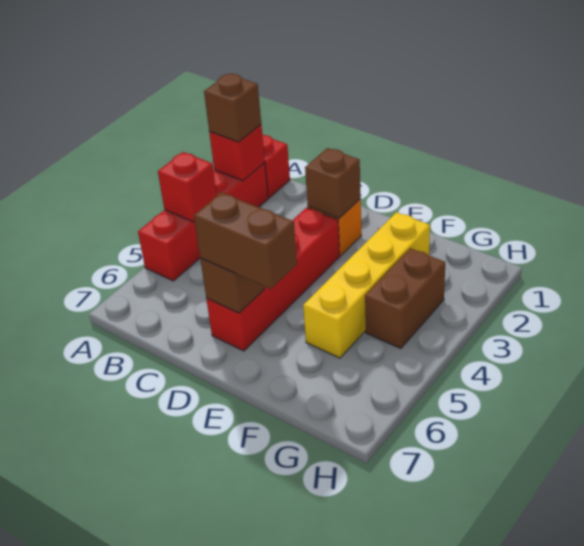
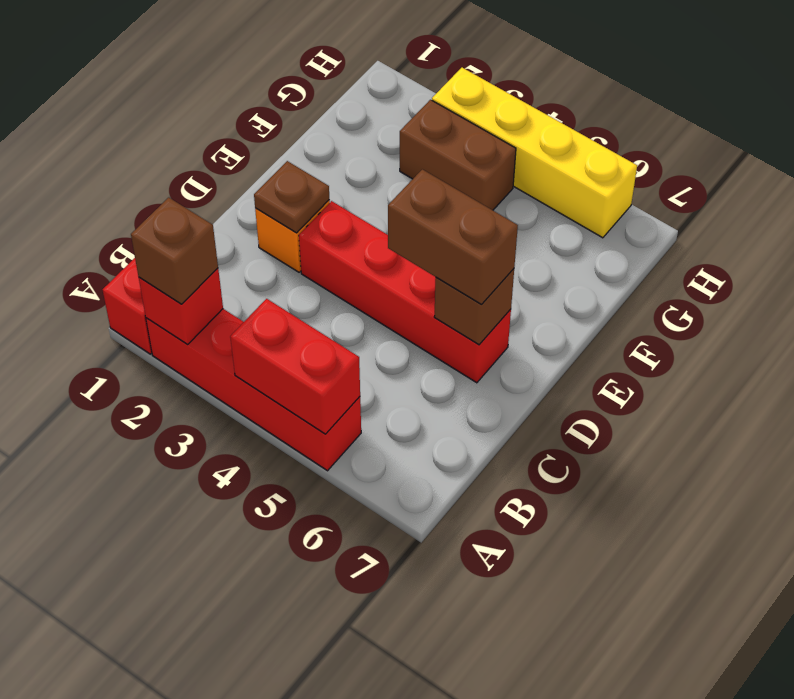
red 1x1 brick [158,152,217,222] -> red 1x2 brick [230,299,360,434]
brown 1x1 brick [305,148,361,218] -> brown 1x1 plate [254,161,329,233]
brown 1x2 brick [194,192,297,289] -> brown 1x2 brick turned to [388,169,518,304]
yellow 1x4 brick [303,212,430,358] -> yellow 1x4 brick moved to [432,68,637,238]

